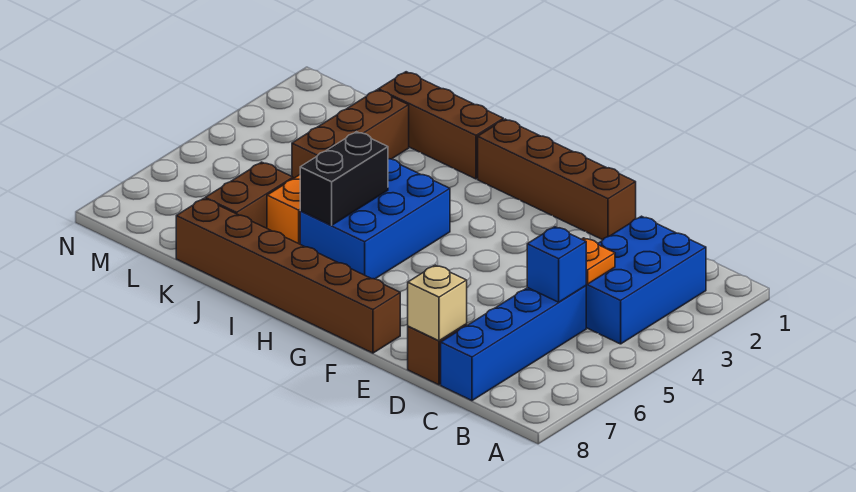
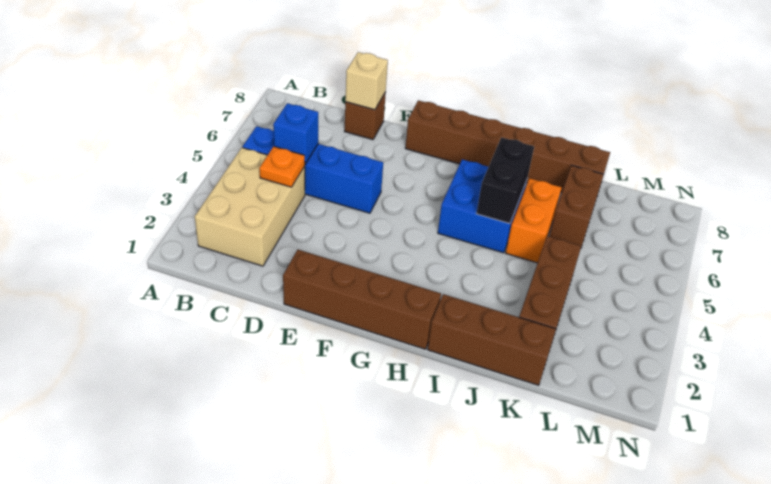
blue 2x3 brick [586,216,706,344] -> tan 2x3 brick [195,148,305,266]
blue 1x4 brick [441,286,586,401] -> blue 1x4 brick turned to [243,126,383,213]
blue 2x3 brick [300,159,450,279] -> blue 2x2 brick [438,159,527,253]

